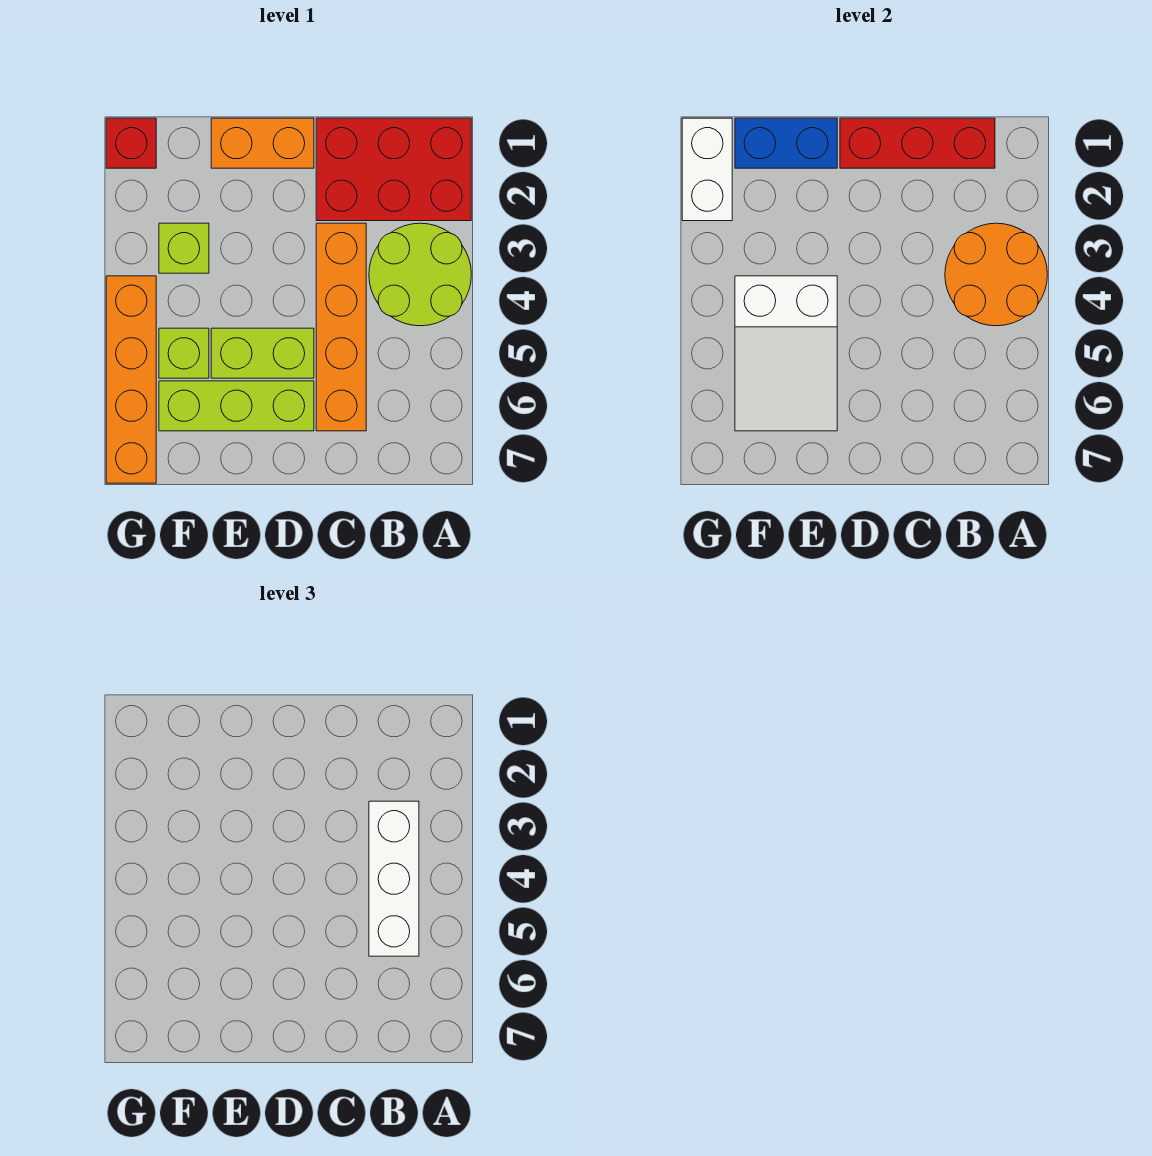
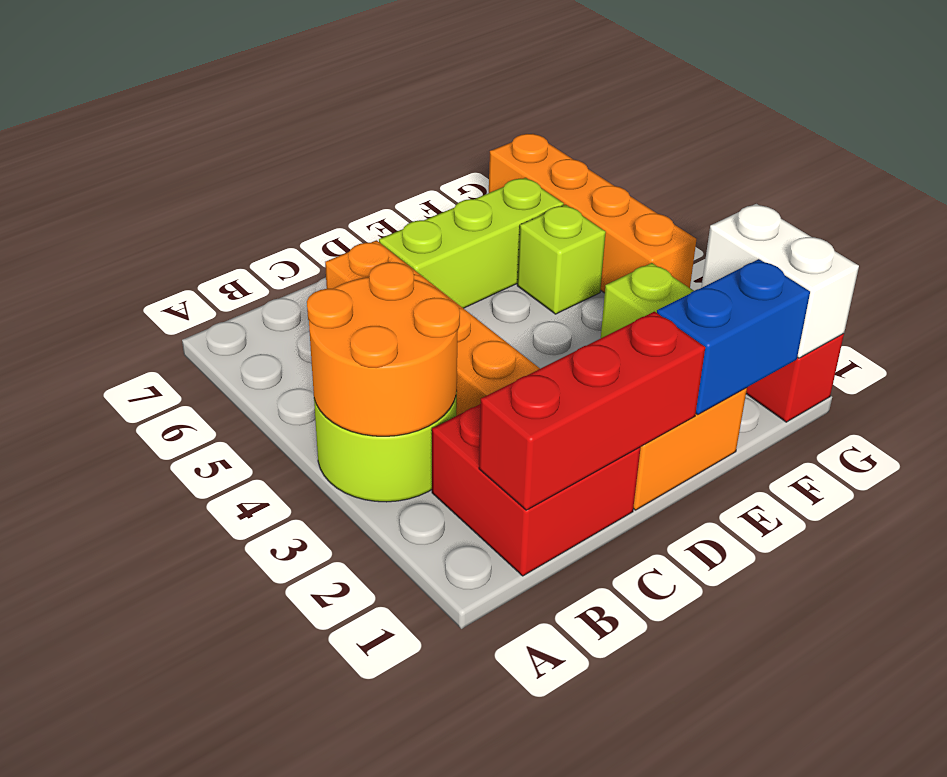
red 2x3 brick [316,118,471,221] -> red 2x2 brick [432,404,640,576]
white 1x3 brick [369,801,419,956] -> none
lime 1x2 brick [211,328,314,378] -> none
white 2x3 slope [735,276,837,431] -> none

